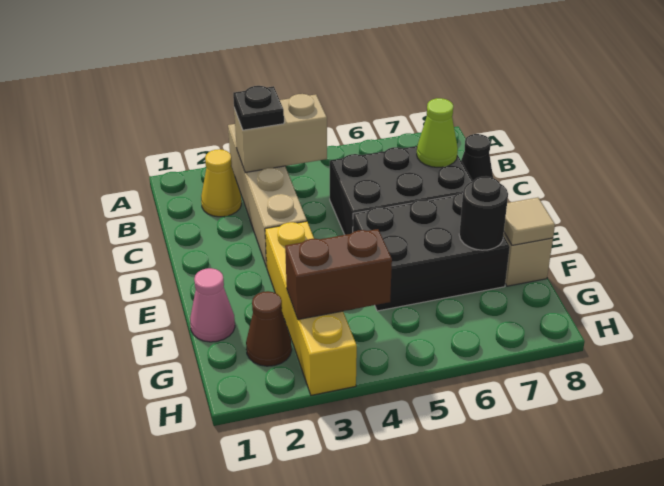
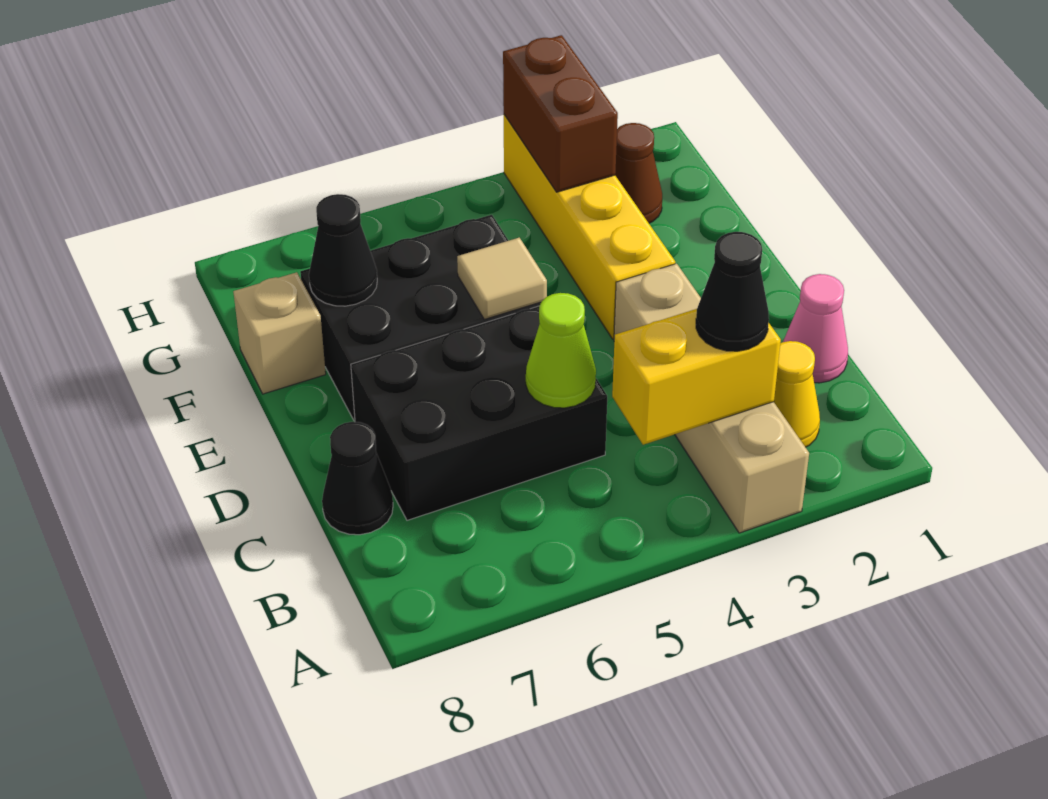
tan 1x2 brick [234,94,327,173] -> yellow 1x2 brick [612,309,781,445]
black 1x1 plate [233,86,284,130] -> black 1x1 cone [696,232,769,351]
lime 1x1 cone [417,98,458,167] -> lime 1x1 cone moved to [526,293,596,408]
pink 1x1 cone [190,268,235,342] -> pink 1x1 cone moved to [783,274,848,383]
black 1x1 round brick [459,176,508,250] -> black 1x1 cone [309,194,377,306]
tan 1x1 tile [504,197,555,245] -> tan 1x1 tile moved to [457,238,547,319]
brown 1x2 brick [285,229,392,320] -> brown 1x2 brick turned to [503,35,618,192]

